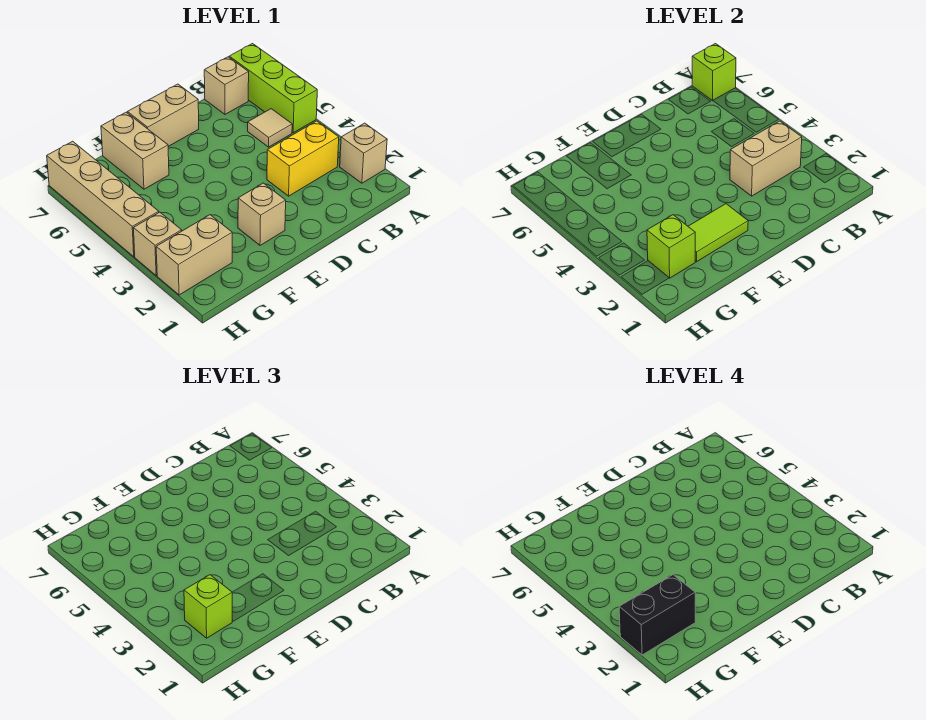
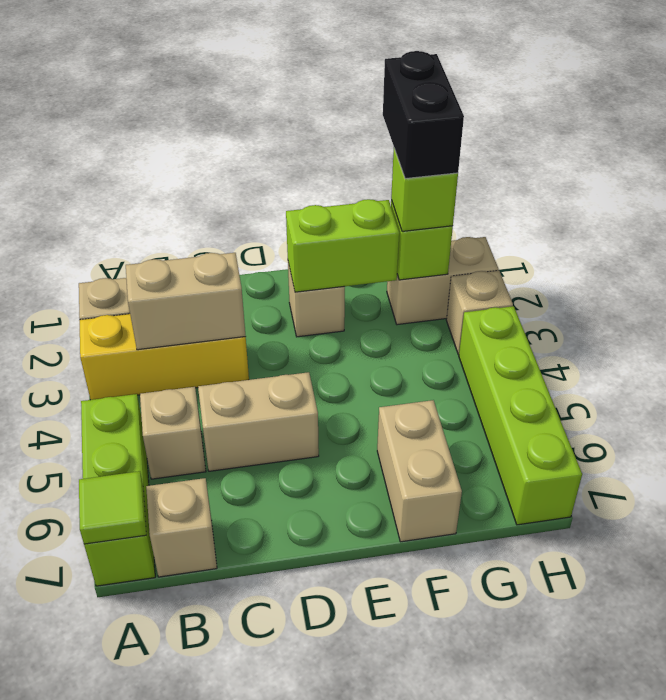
lime 1x1 brick [692,44,736,101] -> lime 1x1 tile [79,471,146,544]
yellow 1x2 brick [267,121,339,196] -> yellow 1x3 brick [79,314,249,400]
tan 1x1 tile [248,109,292,147] -> tan 1x1 brick [140,387,206,479]
tan 1x2 brick [128,84,199,146] -> tan 1x2 brick moved to [198,372,319,471]
lime 1x2 tile [688,204,748,262] -> lime 1x2 brick [286,199,399,292]
black 1x2 brick [619,575,695,655] -> black 1x2 brick turned to [383,51,464,179]
tan 1x4 brick [47,141,159,257] -> lime 1x4 brick [459,306,582,525]

